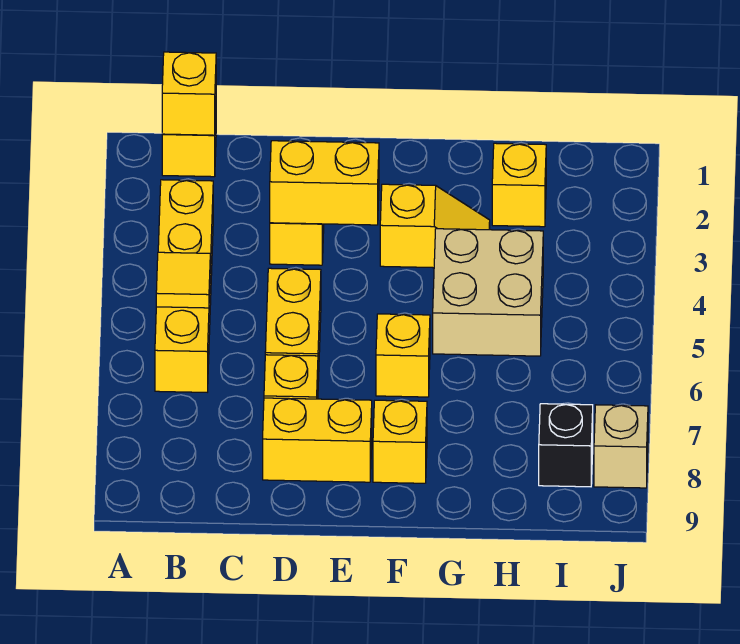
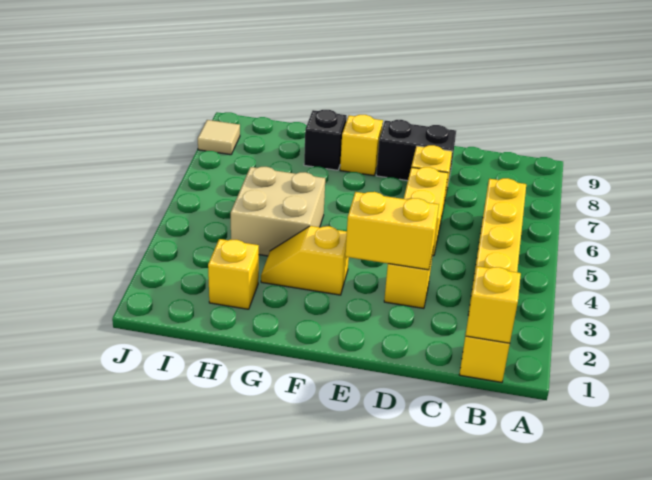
yellow 1x1 tile [156,252,210,308] -> none
yellow 1x2 brick [263,398,372,482] -> black 1x2 brick [376,120,456,182]
yellow 1x1 brick [376,314,430,397] -> none
black 1x1 brick [539,404,593,487] -> black 1x1 brick moved to [304,110,347,170]
tan 1x1 brick [594,405,648,488] -> tan 1x1 tile [198,120,240,155]

